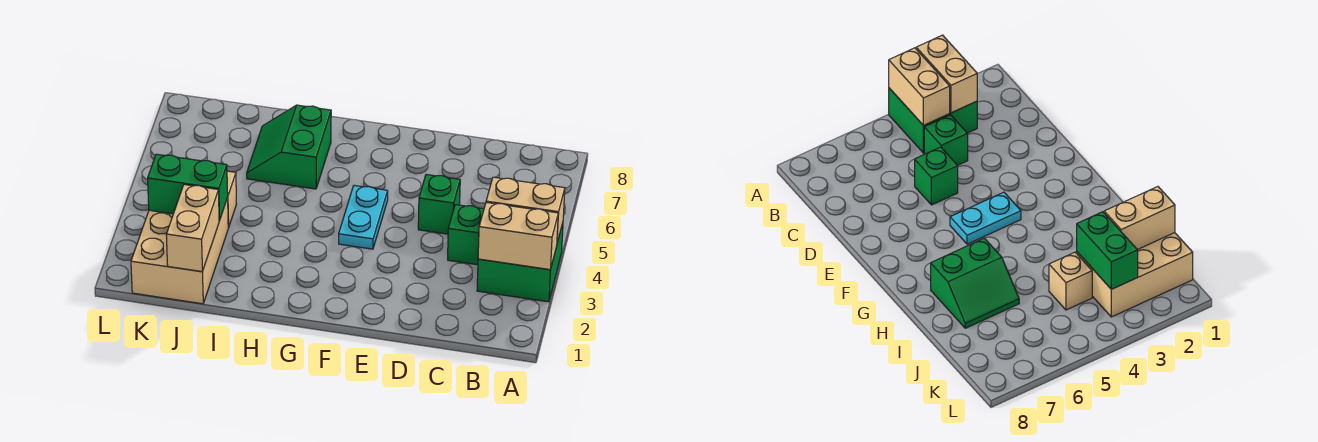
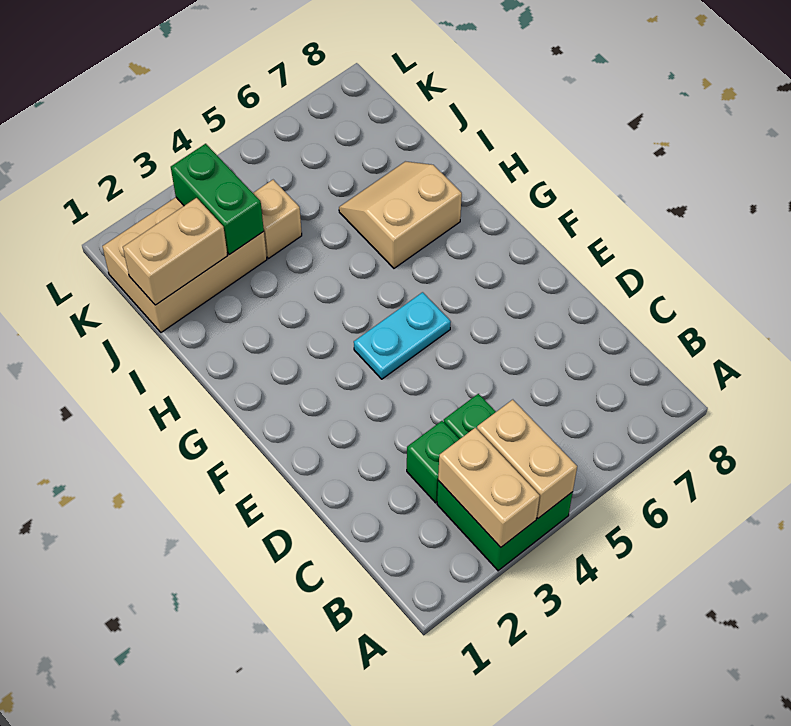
green 1x1 brick [418,174,460,234] -> green 1x1 brick moved to [407,421,459,503]
green 2x2 slope [247,105,331,189] -> tan 2x2 slope [339,161,462,268]

